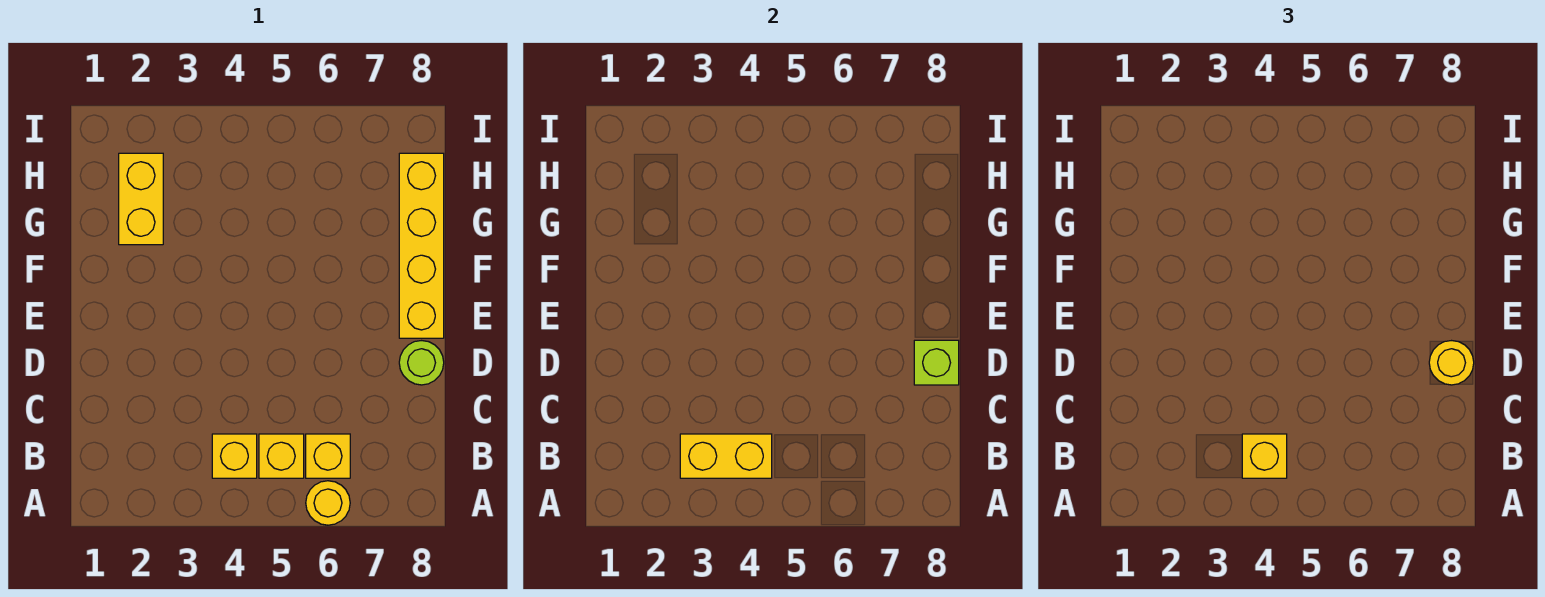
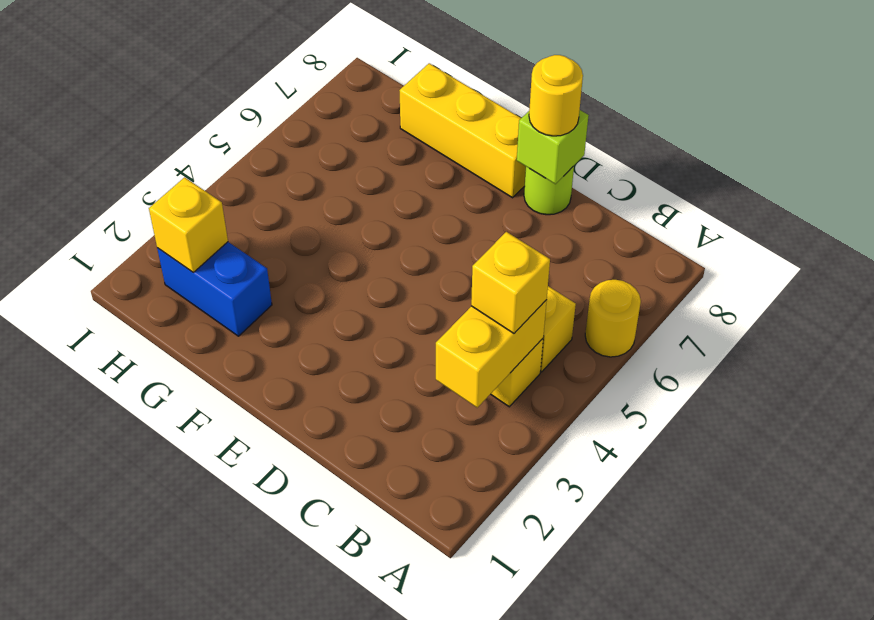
yellow 1x1 brick [306,434,350,478] -> yellow 1x1 brick moved to [149,177,228,272]
yellow 1x4 brick [399,153,444,338] -> yellow 1x3 brick [399,63,526,198]
yellow 1x2 brick [119,153,163,245] -> blue 1x2 brick [157,242,272,336]

